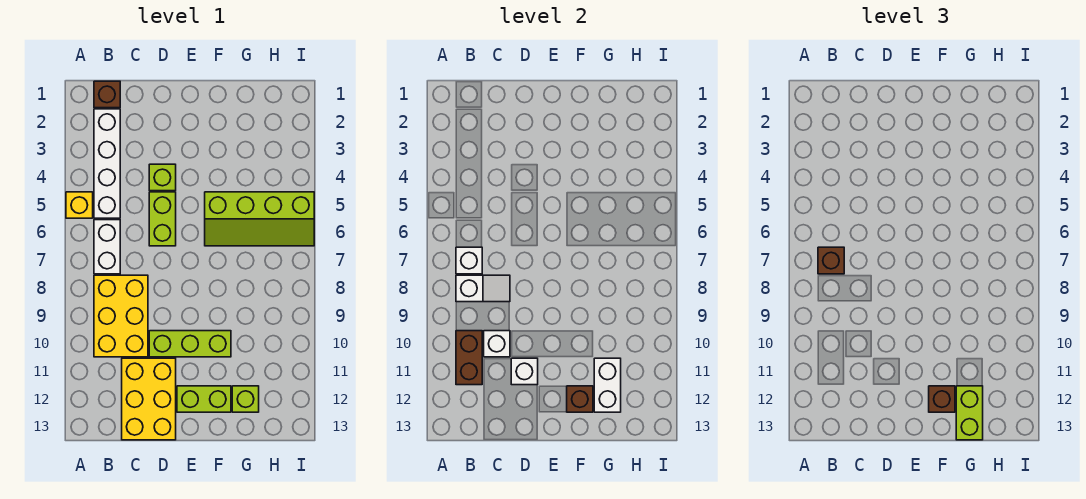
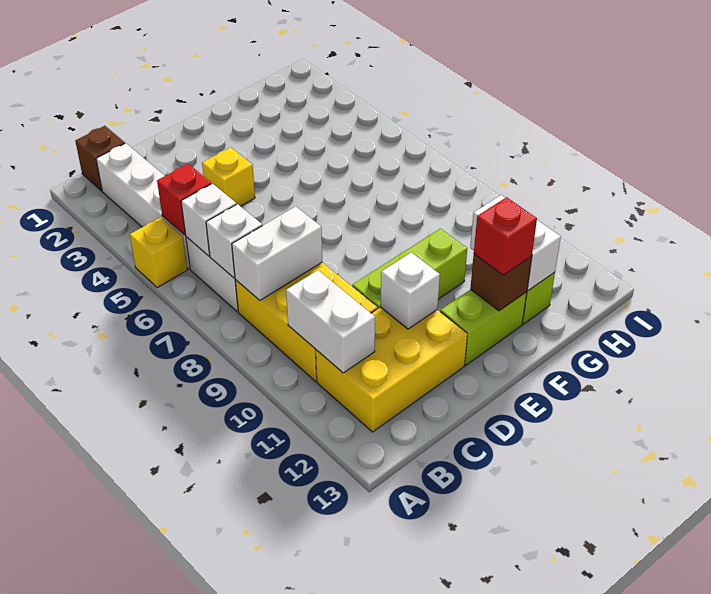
none -> red 1x1 brick [157,164,211,235]
brown 1x1 brick [818,247,844,274] -> none
white 1x2 slope [456,275,510,302] -> white 1x2 brick [232,207,322,300]
brown 1x2 brick [456,331,482,385] -> white 1x2 brick [286,270,375,373]
white 1x1 brick [484,331,510,357] -> white 1x1 brick moved to [181,184,236,256]
yellow 2x3 brick [122,358,176,440] -> yellow 2x3 brick turned to [316,307,467,432]
lime 1x1 brick [149,164,176,191] -> yellow 1x1 brick [202,147,255,206]
lime 1x2 brick [149,192,176,246] -> none
lime 2x4 slope [205,192,314,246] -> none
brown 1x1 brick [929,386,955,412] -> red 1x1 brick [474,197,537,275]
lime 1x2 brick [956,386,983,440] -> none

